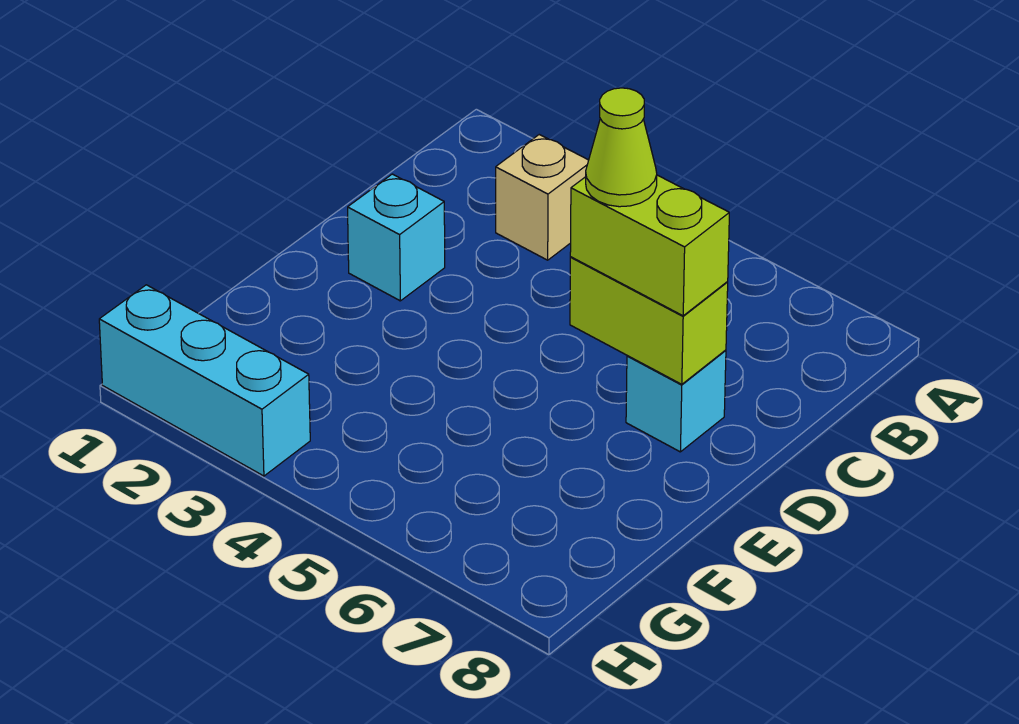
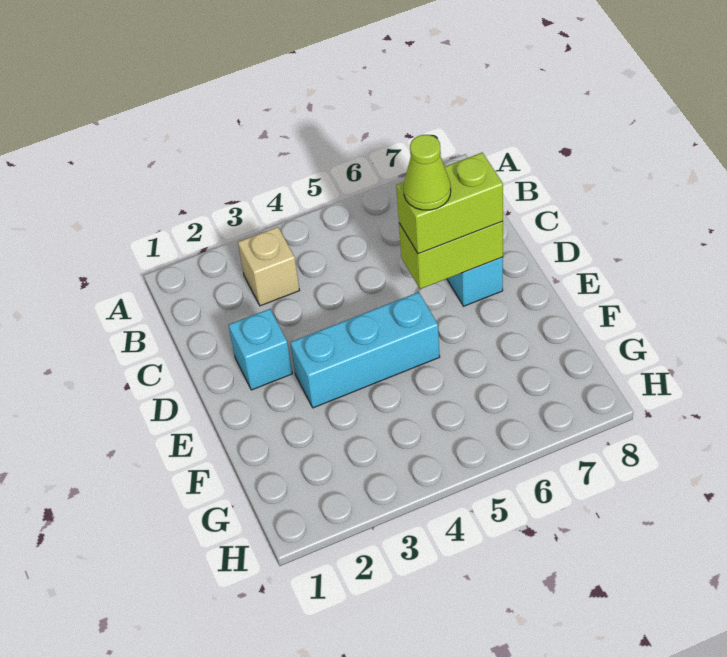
cyan 1x3 brick [99,285,310,476] -> cyan 1x3 brick moved to [290,292,440,408]

